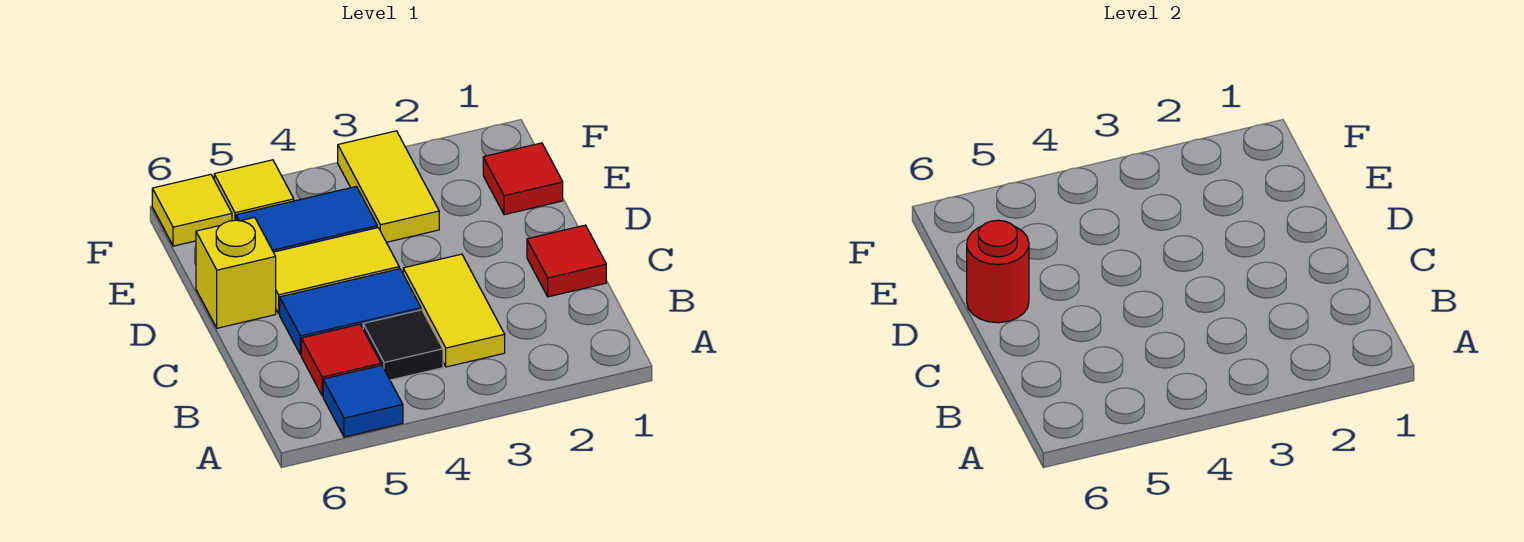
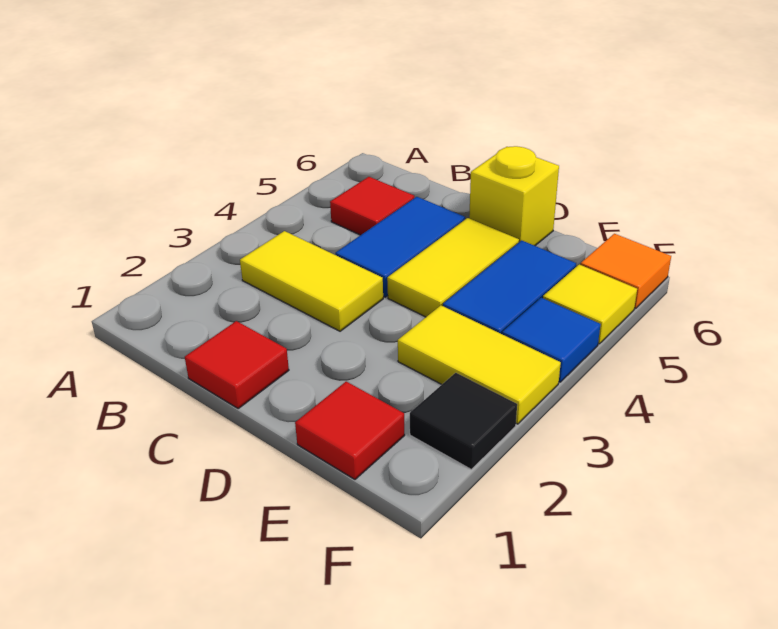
blue 1x1 tile [323,365,403,437] -> blue 1x1 tile moved to [502,298,601,382]
black 1x1 tile [363,310,443,380] -> black 1x1 tile moved to [410,373,517,469]
red 1x1 round brick [967,220,1029,323] -> none
yellow 1x1 tile [152,174,232,246] -> orange 1x1 tile [581,234,671,308]

